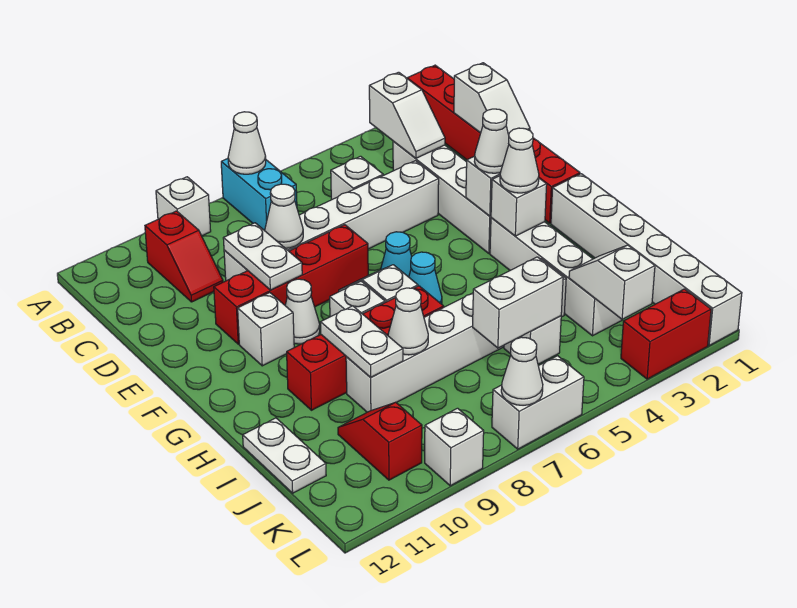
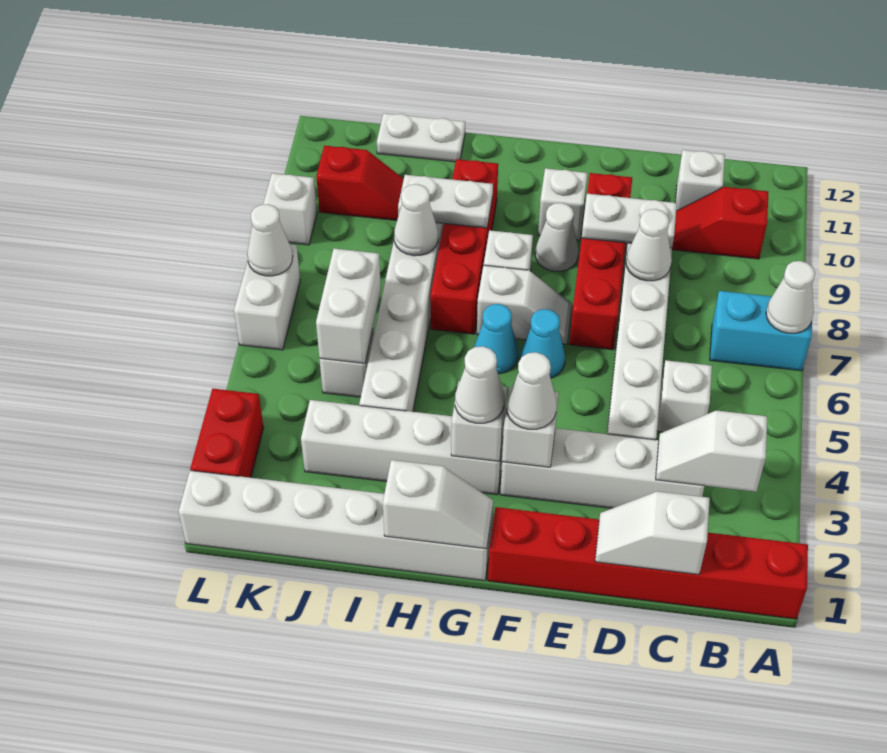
white 1x1 brick [156,177,211,236] -> white 1x1 brick moved to [675,150,725,211]
white 1x2 slope [569,245,655,319] -> white 1x2 slope moved to [383,460,493,549]

